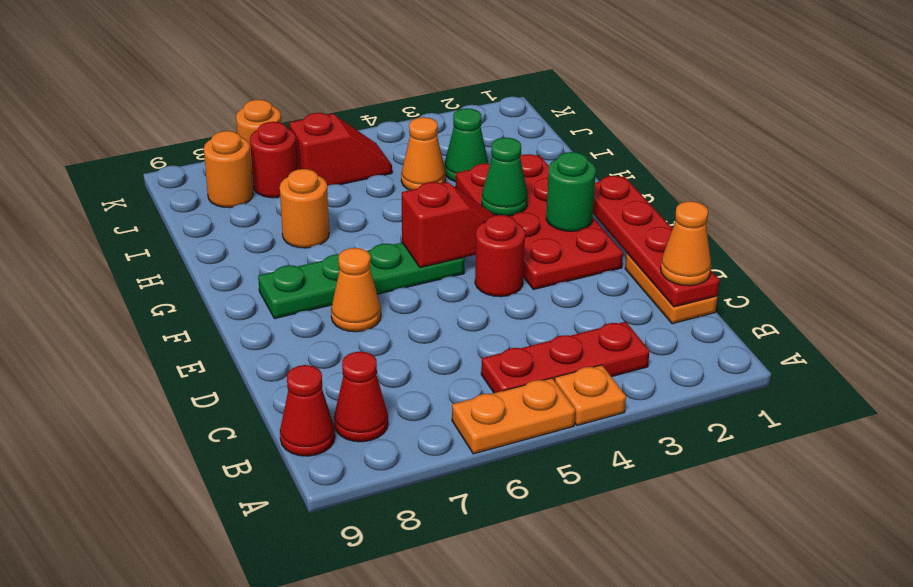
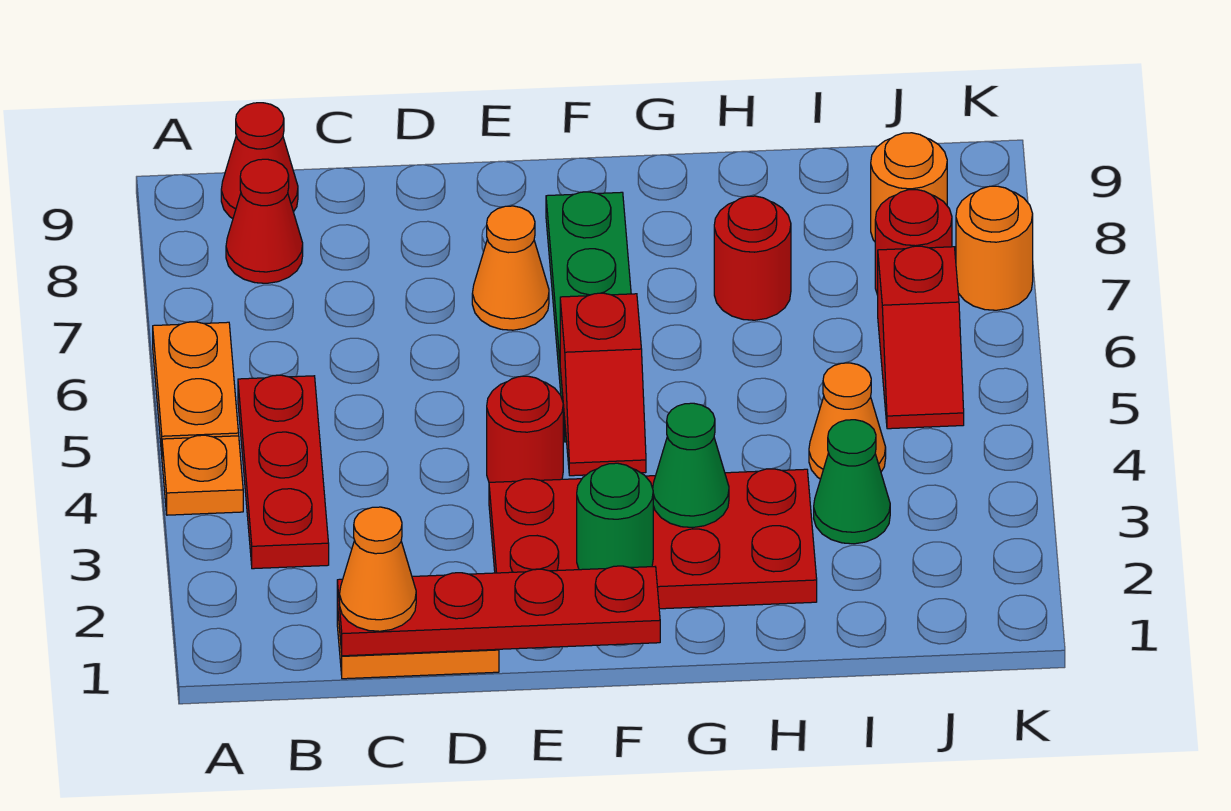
orange 1x1 round brick [280,169,329,248] -> red 1x1 round brick [714,196,791,320]

